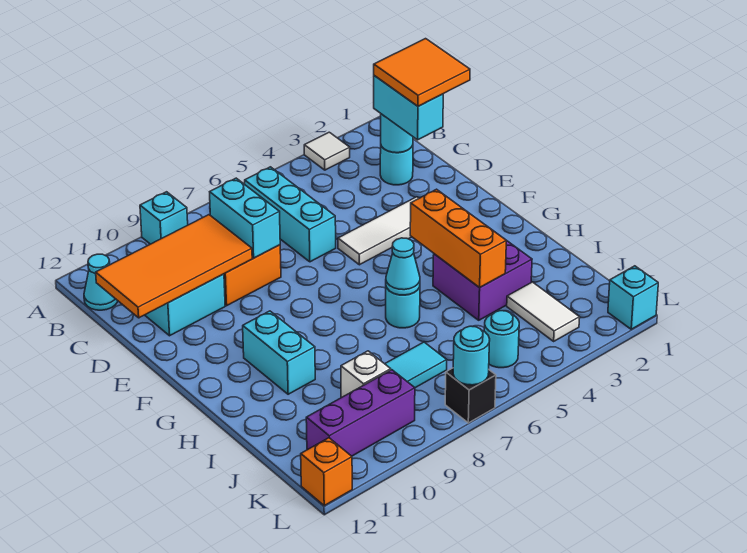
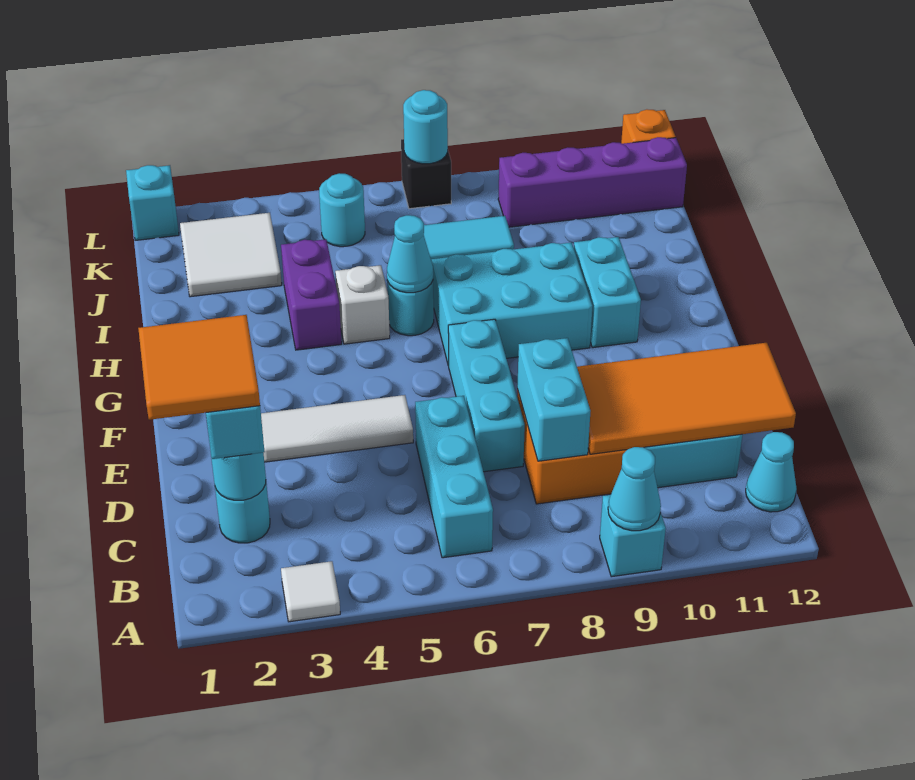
none -> cyan 1x1 cone [608,447,661,531]
none -> cyan 1x3 brick [448,319,525,472]
orange 1x3 brick [410,189,506,288] -> none
none -> cyan 2x3 brick [432,243,592,365]
purple 2x2 brick [433,240,532,320] -> purple 1x2 brick [281,239,342,350]
white 1x2 tile [507,282,580,341] -> white 2x2 tile [180,213,282,297]
white 1x1 brick [341,351,391,398] -> white 1x1 brick moved to [335,265,390,344]
purple 1x3 brick [306,370,415,456] -> purple 1x4 brick [498,137,687,227]

